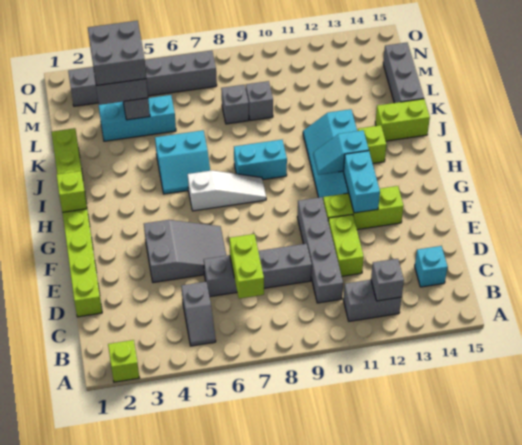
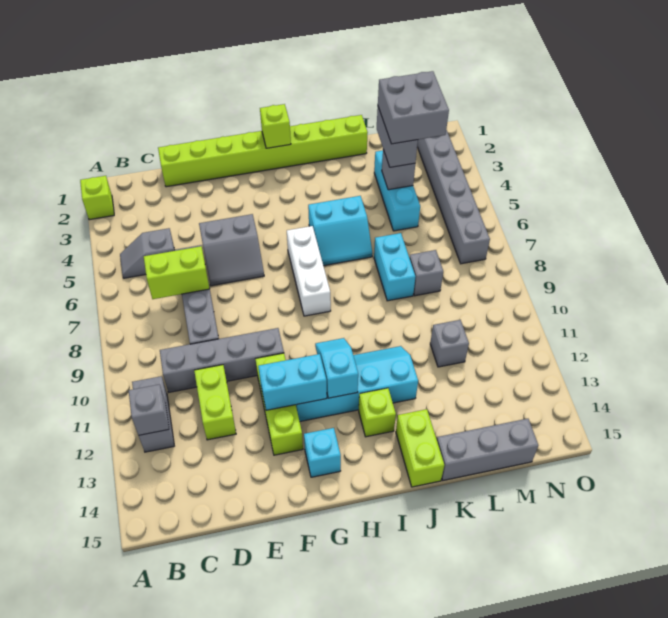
cyan 1x1 brick [415,246,448,287] -> cyan 1x1 brick moved to [304,428,341,477]
lime 1x2 brick [328,214,364,276] -> lime 1x2 brick turned to [194,365,236,440]
grey 2x3 slope [144,220,226,283] -> grey 2x2 slope [199,214,264,286]
white 1x3 slope [188,170,266,211] -> white 1x3 brick [287,226,331,316]
cyan 2x2 slope [155,130,210,194] -> cyan 2x2 slope turned to [308,196,372,266]
cyan 1x2 brick [234,140,287,180] -> cyan 1x2 brick moved to [374,233,415,301]
grey 1x1 brick [246,81,273,121] -> grey 1x1 brick moved to [430,320,469,367]

